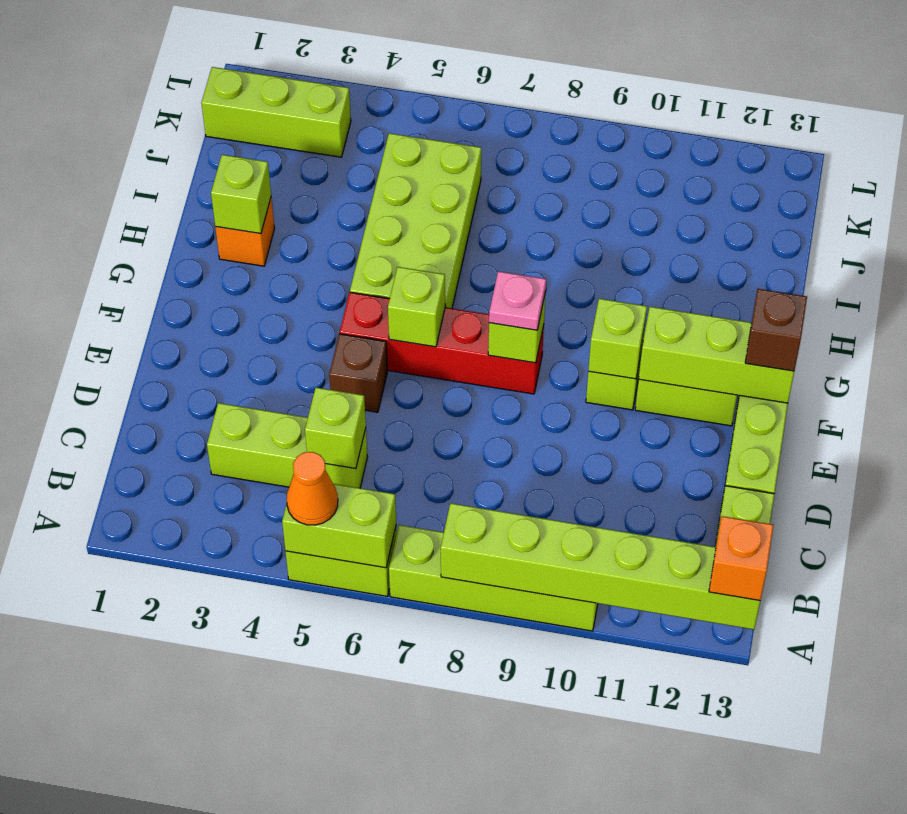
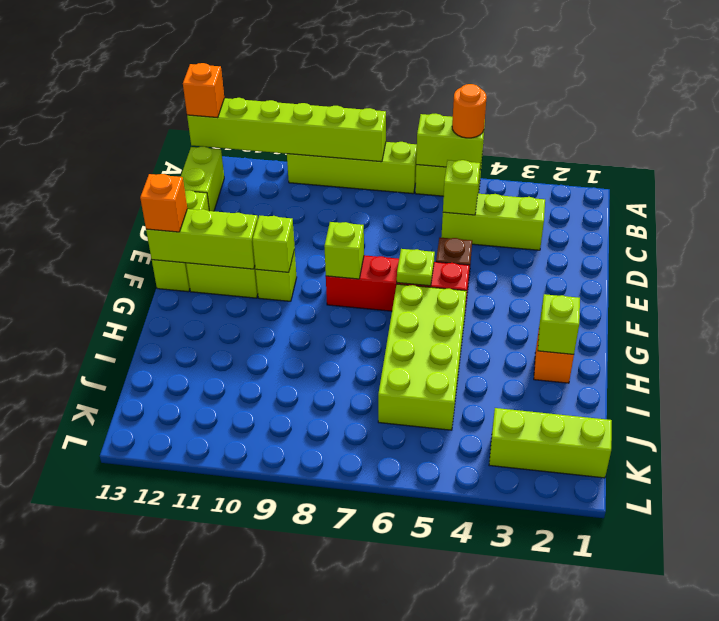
orange 1x1 cone [287,452,338,525] -> orange 1x1 round brick [452,84,486,138]
lime 1x1 brick [388,267,445,347] -> lime 1x1 plate [397,249,435,286]
pink 1x1 plate [489,271,546,330] -> none
brown 1x1 brick [745,289,807,371] -> orange 1x1 brick [140,174,187,232]

